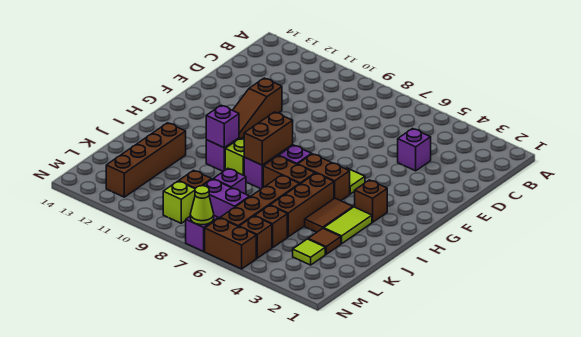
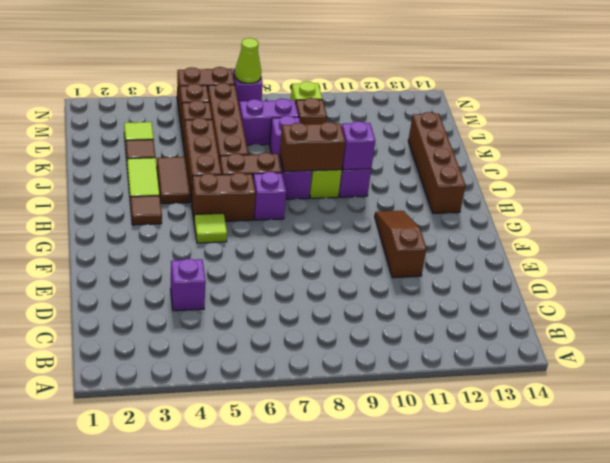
brown 1x1 brick [355,180,387,222] -> brown 1x1 tile [131,196,162,225]
brown 1x2 brick [244,112,293,165] -> brown 1x2 brick turned to [280,122,345,172]
brown 1x4 brick [106,123,186,197] -> brown 1x4 brick moved to [408,112,466,213]

